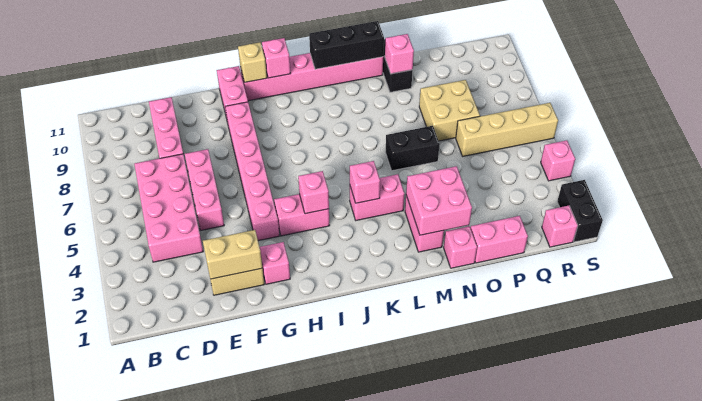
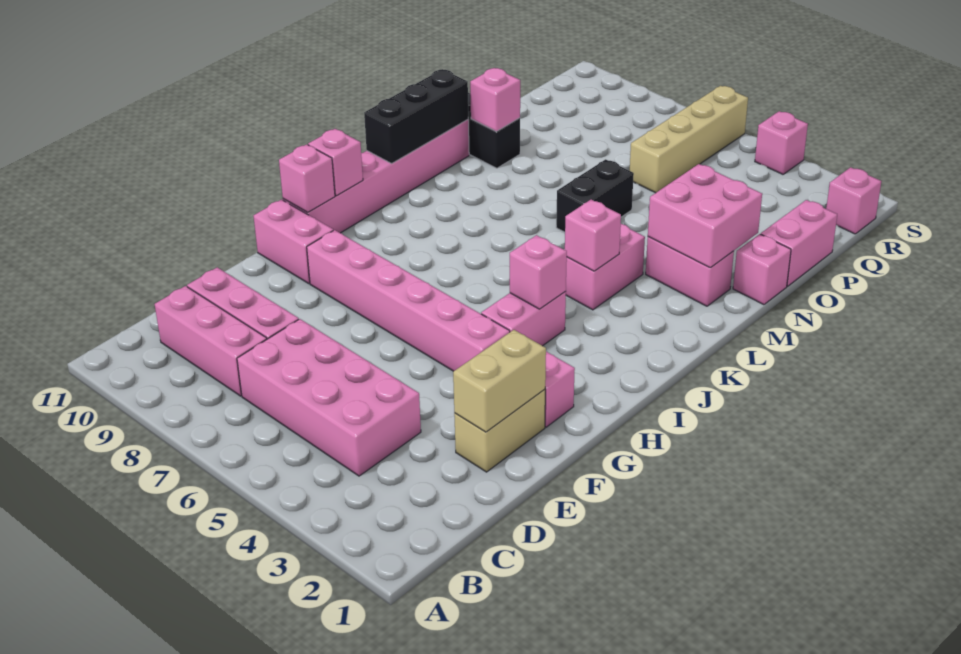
pink 1x3 brick [185,149,224,230] -> pink 1x3 brick moved to [155,286,267,396]
tan 1x1 brick [238,42,267,82] -> pink 1x1 brick [279,144,335,212]
tan 2x2 brick [419,80,480,141] -> none
black 1x2 brick [557,180,603,242] -> none

